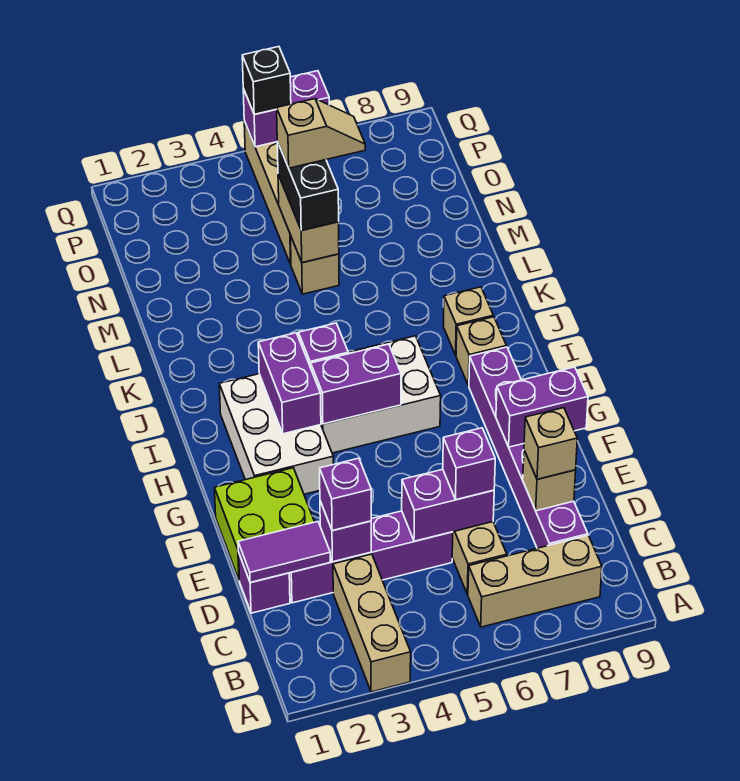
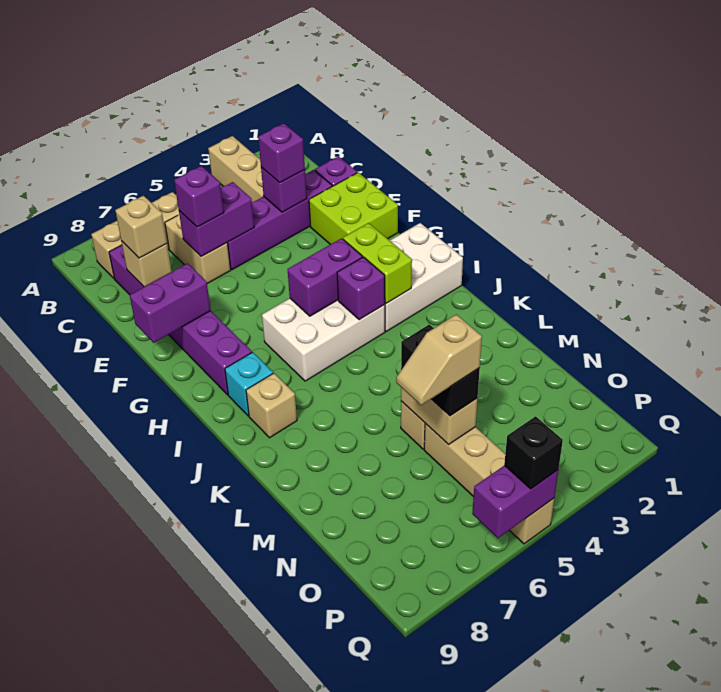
purple 1x2 tile [238,522,330,583] -> none
white 2x3 brick [219,374,333,494] -> white 2x3 brick turned to [385,223,463,331]
purple 1x2 brick [258,333,321,434] -> lime 1x2 brick [343,223,412,303]
tan 1x1 brick [456,317,506,386] -> cyan 1x1 brick [225,352,273,416]

